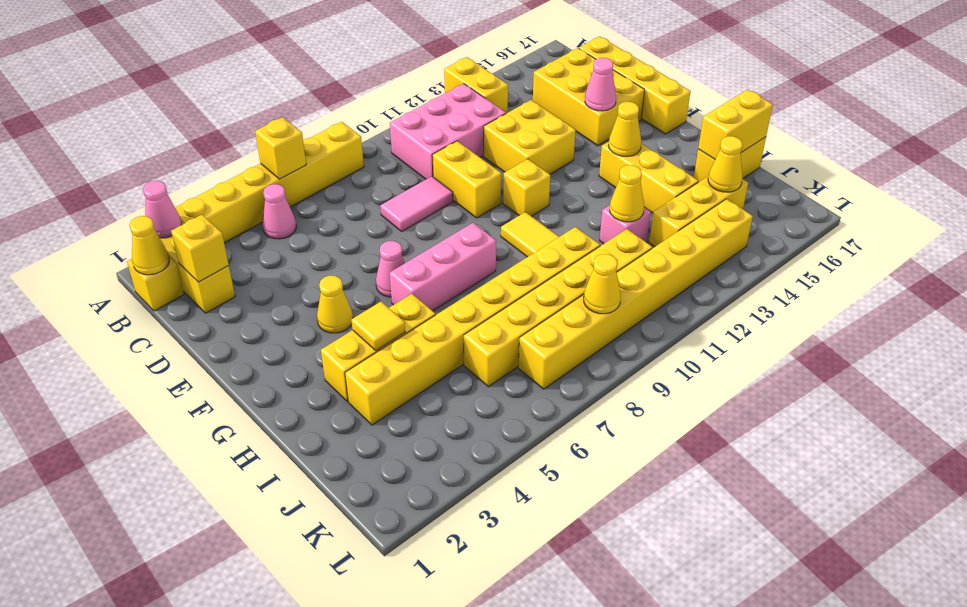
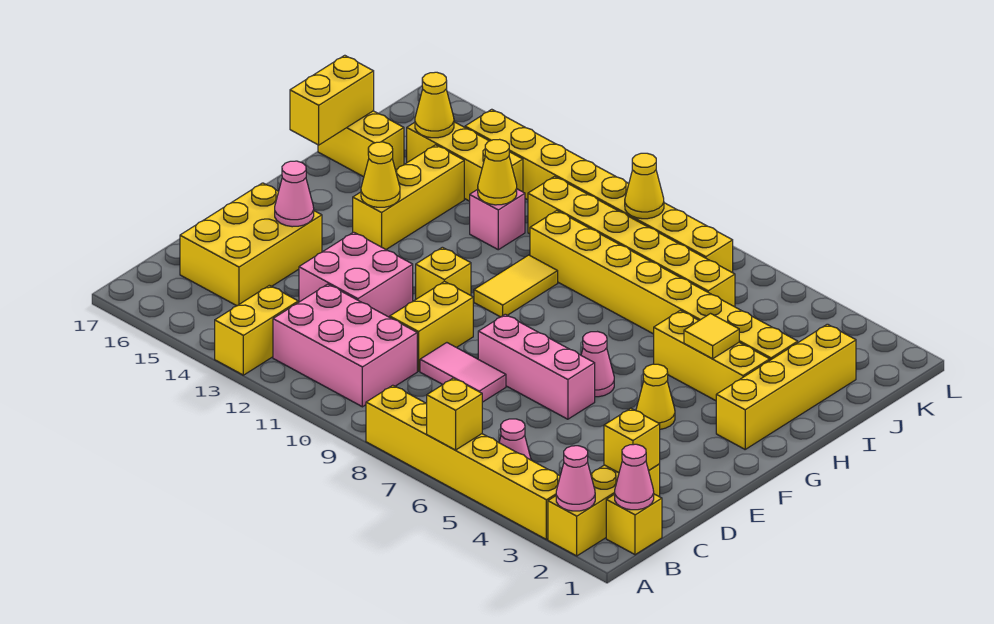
yellow 1x1 cone [130,216,170,275] -> pink 1x1 cone [615,444,654,510]
yellow 1x4 brick [579,36,691,134] -> yellow 1x4 brick moved to [716,324,856,449]
yellow 2x2 brick [484,100,576,174] -> pink 2x2 brick [299,232,413,317]
pink 1x3 brick [390,223,496,311] -> pink 1x3 brick moved to [478,314,595,419]
yellow 1x2 brick [698,89,773,159] -> yellow 1x2 brick turned to [290,55,374,145]

